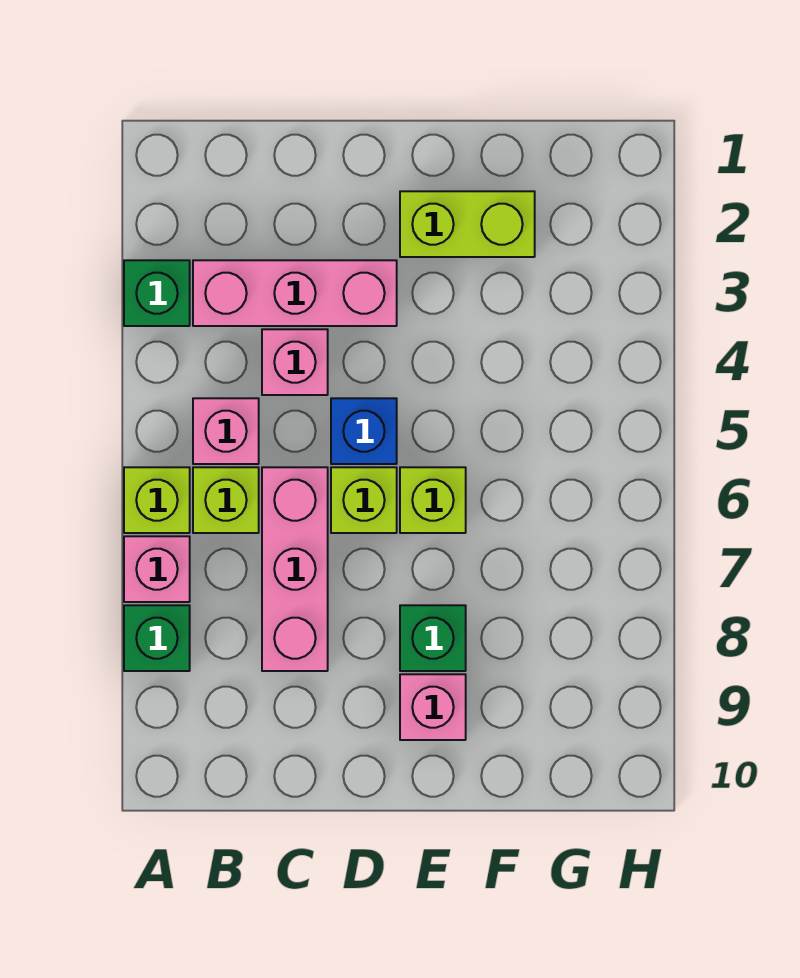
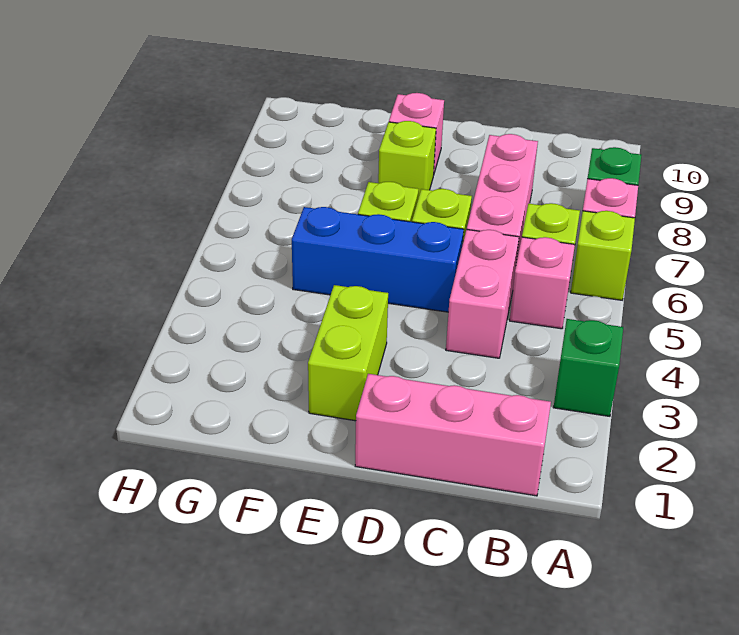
pink 1x3 brick [193,260,397,326] -> pink 1x3 brick moved to [355,374,551,496]
pink 1x1 brick [262,329,328,395] -> pink 1x2 brick [446,229,519,358]
blue 1x1 brick [331,398,397,464] -> blue 1x3 brick [292,207,464,312]
lime 1x2 brick [400,191,535,257] -> lime 1x2 brick turned to [308,285,388,421]
green 1x1 brick [400,605,466,671] -> lime 1x1 brick [378,121,436,198]

